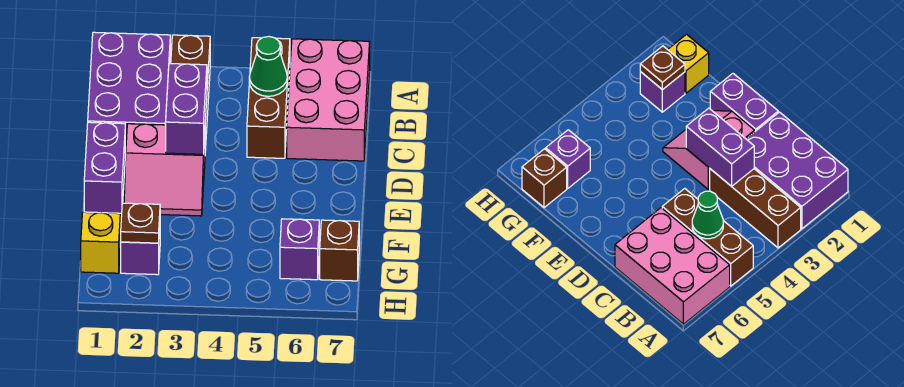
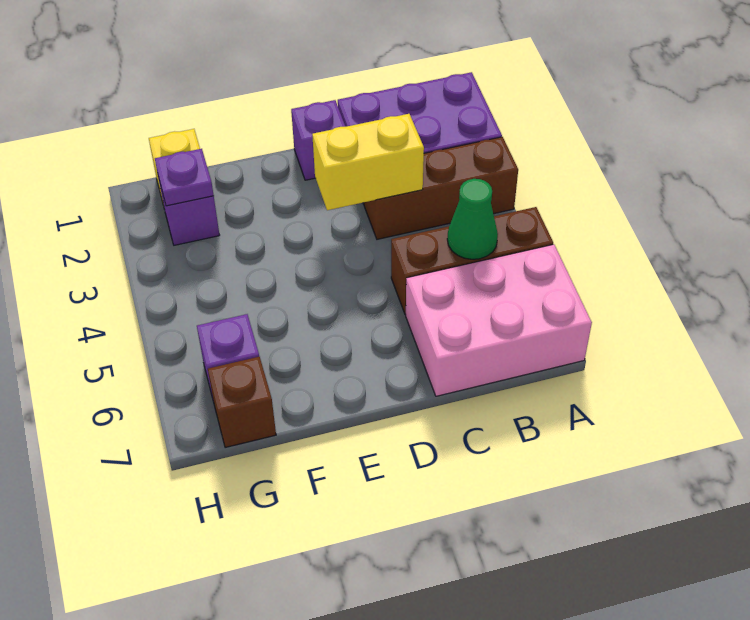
purple 1x2 brick [166,63,207,154] -> yellow 1x2 brick [312,114,424,210]
purple 1x2 brick [84,122,125,213] -> purple 1x1 brick [291,100,346,180]
pink 2x2 slope [124,124,205,216] -> none
brown 1x1 plate [121,203,160,243] -> purple 1x1 plate [155,149,214,206]

